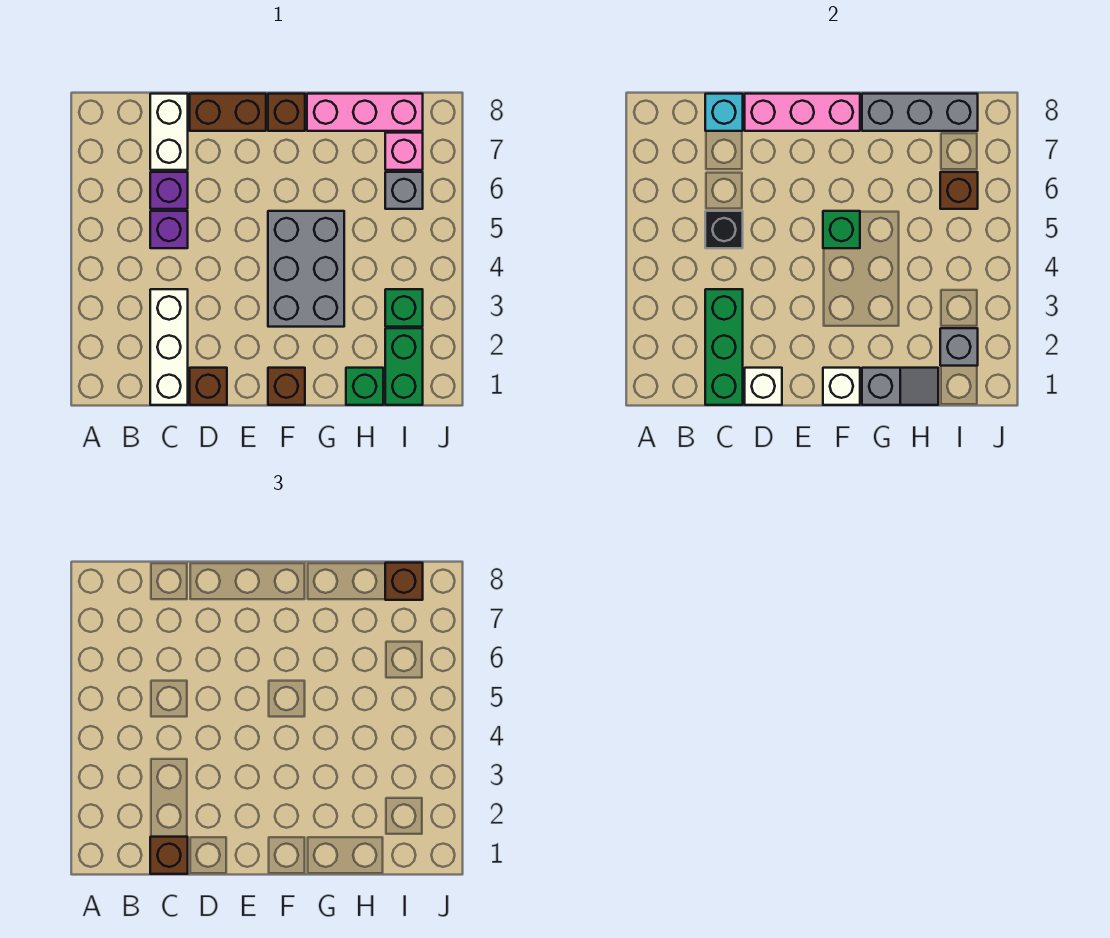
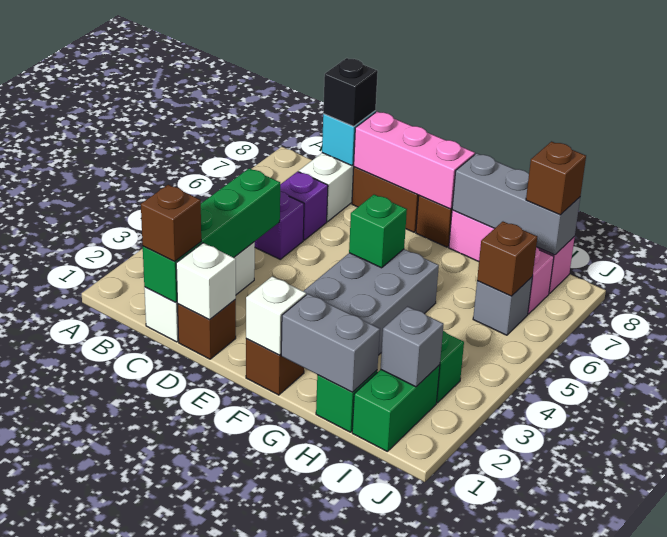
green 1x3 brick [705,289,743,405] -> green 1x4 brick [143,168,280,303]
black 1x1 brick [705,211,743,248] -> black 1x1 brick moved to [323,58,378,126]
grey 1x2 slope [862,368,938,405] -> grey 1x2 brick [281,294,380,392]

